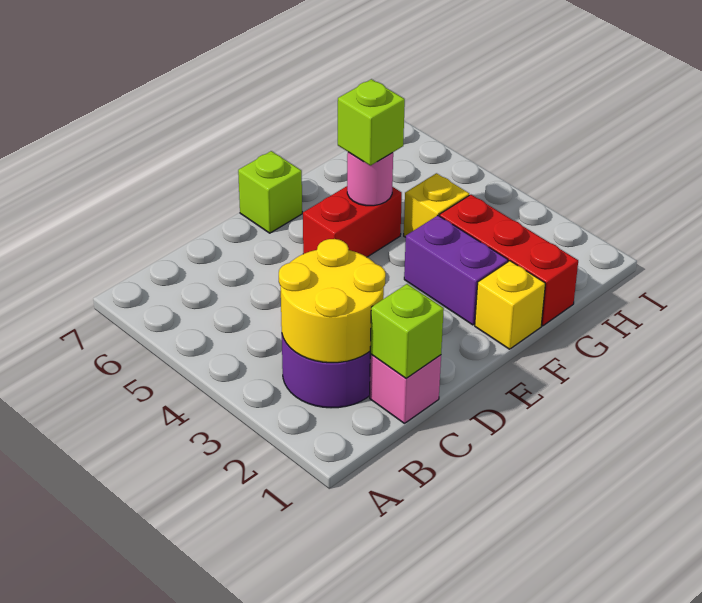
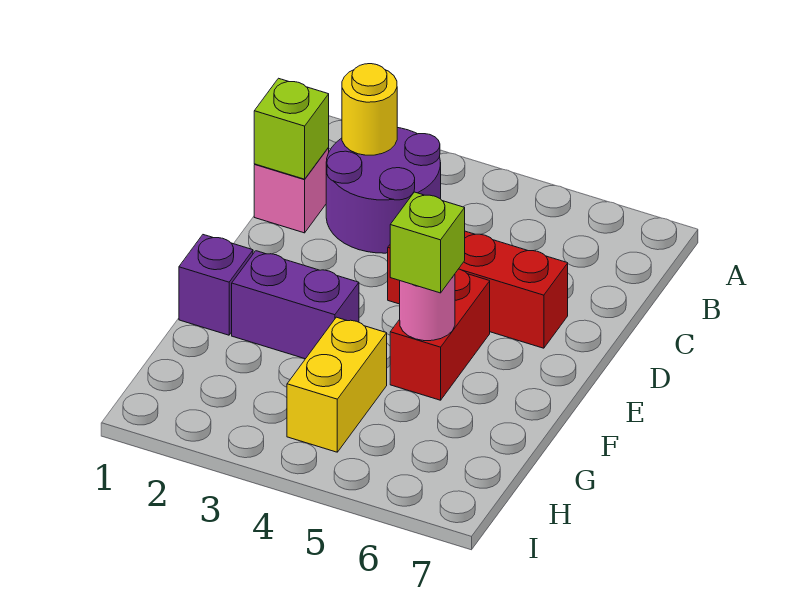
yellow 2x2 round brick [279,239,386,363] -> yellow 1x1 round brick [342,64,397,155]
lime 1x1 brick [238,151,302,233] -> none
yellow 1x1 brick [475,261,546,349] -> purple 1x1 brick [179,235,253,335]
red 1x3 brick [440,195,578,326] -> red 1x3 brick moved to [388,231,568,348]
yellow 1x1 brick [404,173,469,237] -> yellow 1x2 brick [287,317,387,452]

